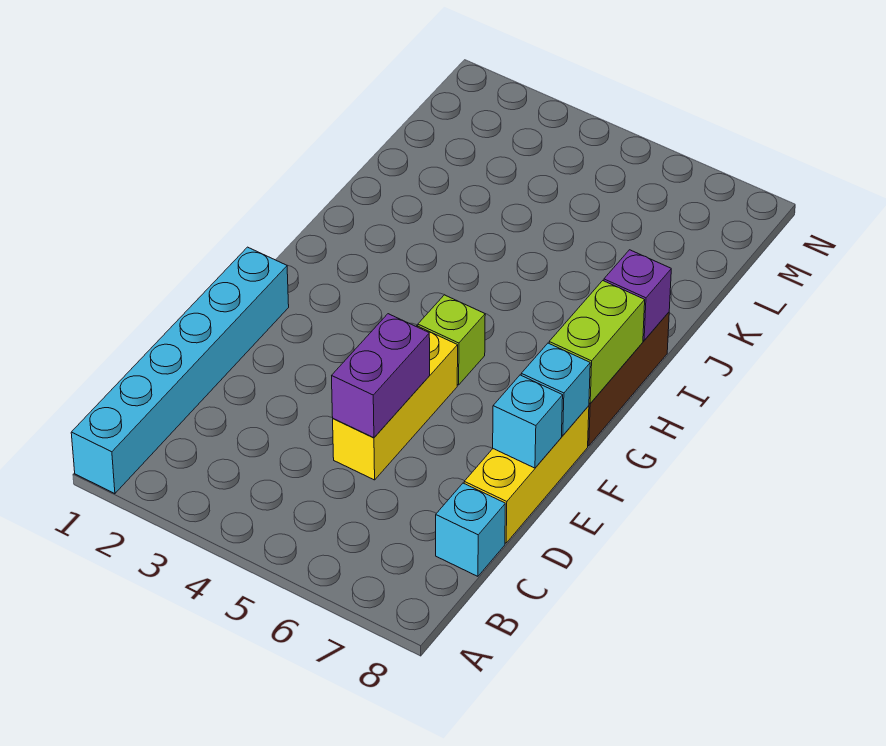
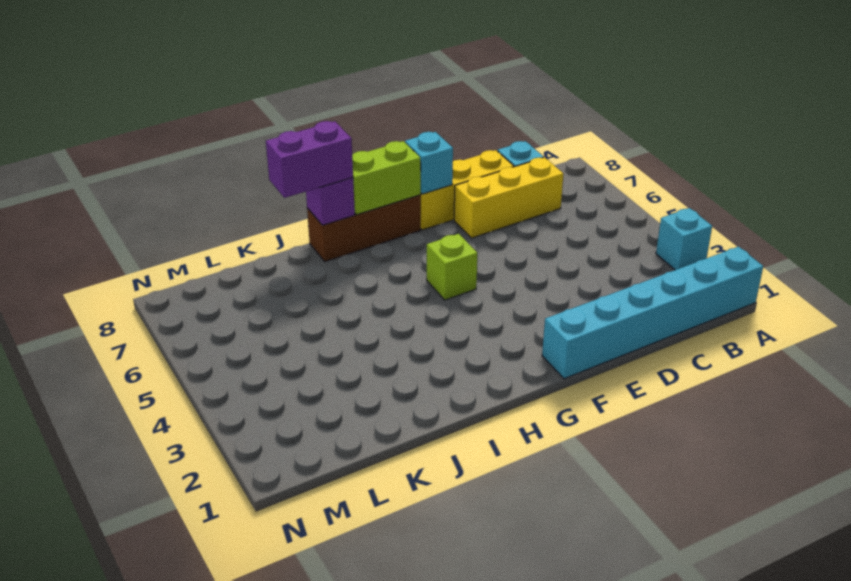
yellow 1x3 brick [333,326,458,480] -> yellow 1x3 brick moved to [454,157,563,238]
purple 1x2 brick [332,314,430,438] -> purple 1x2 brick moved to [266,121,353,198]
cyan 1x1 brick [493,375,563,468] -> cyan 1x1 brick moved to [656,208,712,270]

